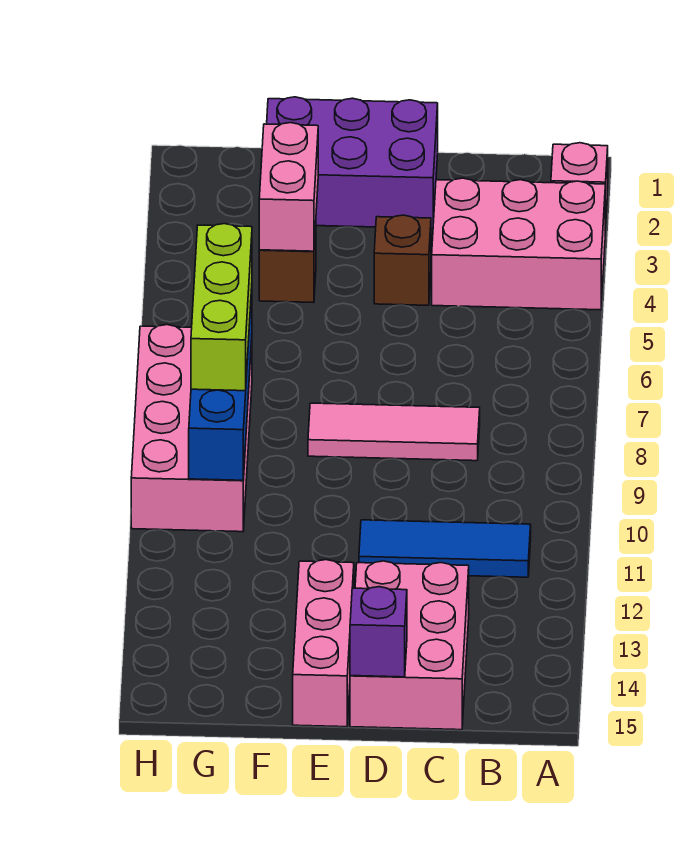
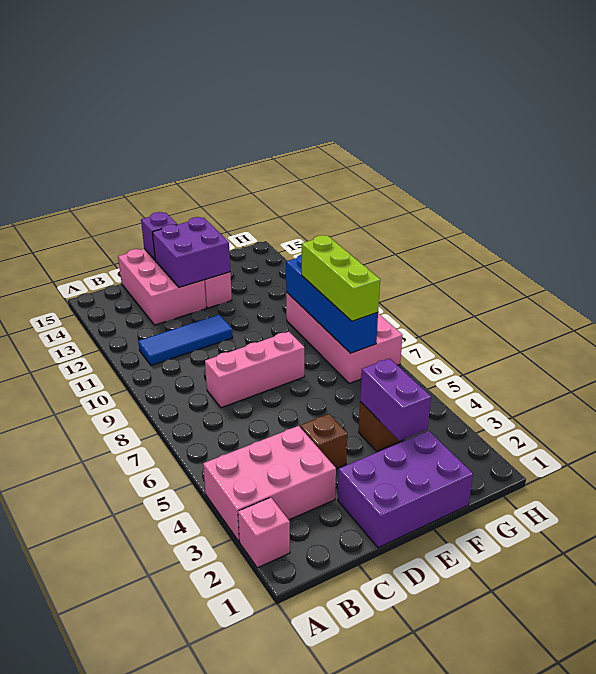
pink 1x3 tile [308,403,480,461] -> pink 1x3 brick [205,332,304,408]
none -> purple 2x2 brick [152,217,230,287]
pink 1x2 brick [259,123,318,251] -> purple 1x2 brick [360,358,431,441]

